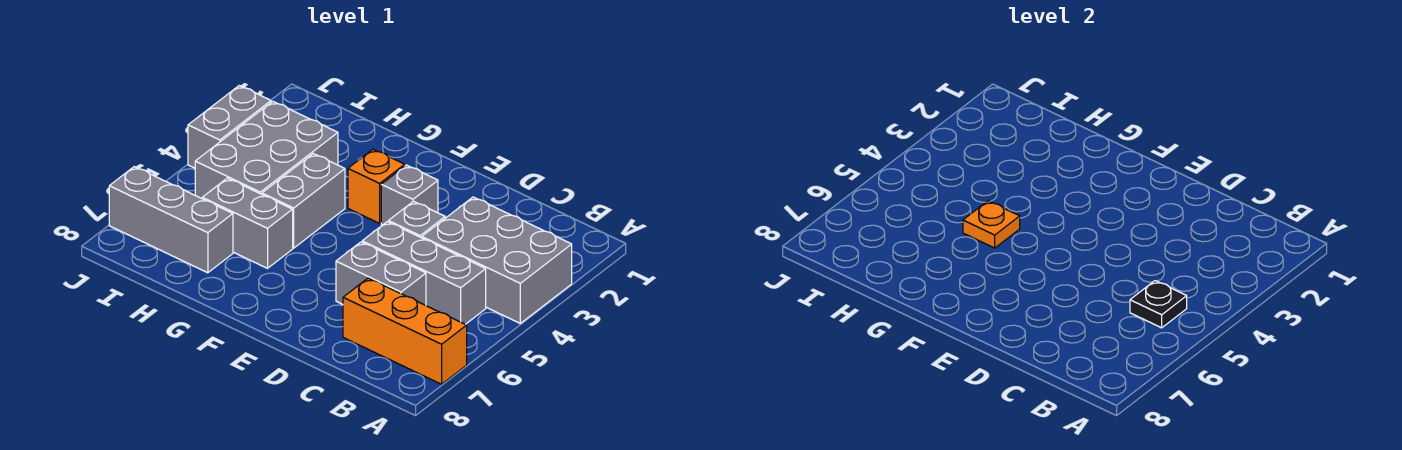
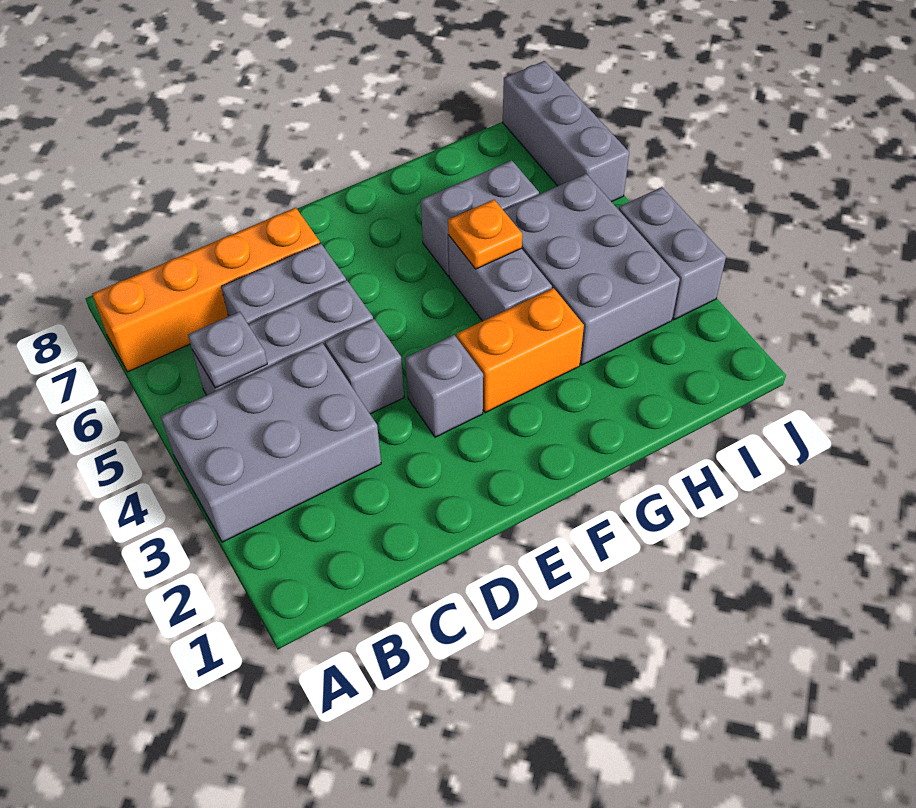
orange 1x3 brick [343,278,467,384] -> orange 1x4 brick [92,208,320,372]
black 1x1 plate [1130,281,1187,328] -> grey 1x1 plate [188,312,267,388]
orange 1x1 brick [348,149,405,223] -> orange 1x2 brick [457,288,584,413]
grey 1x3 brick [109,167,233,273] -> grey 1x3 brick turned to [503,61,629,202]

